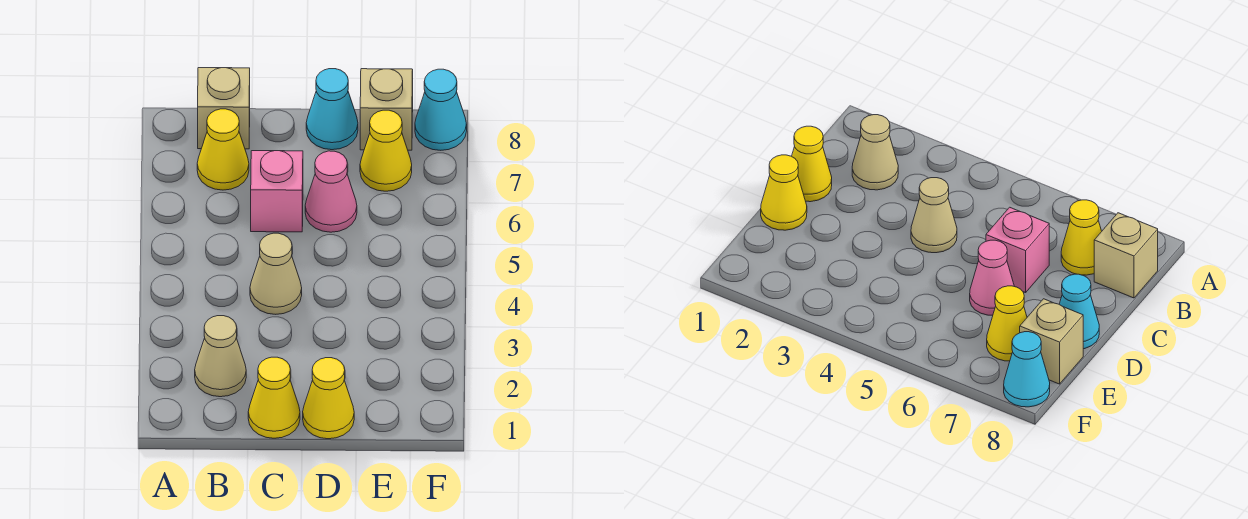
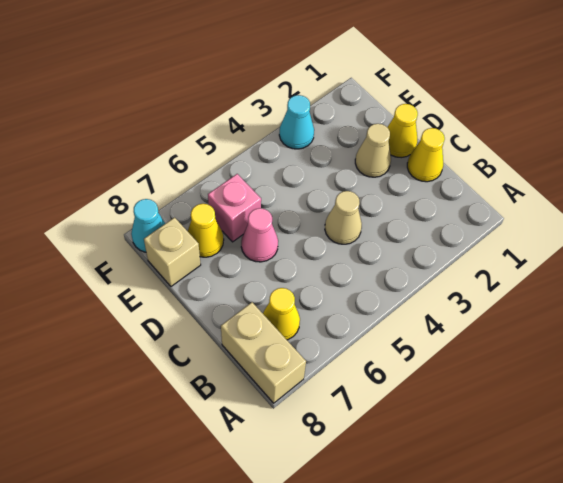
tan 1x1 cone [195,316,246,397] -> tan 1x1 cone moved to [355,124,391,177]
tan 1x1 brick [198,68,250,149] -> tan 1x2 brick [221,302,306,403]
pink 1x1 brick [251,151,303,232] -> pink 1x1 brick moved to [208,174,261,242]
cyan 1x1 cone [306,69,358,150] -> cyan 1x1 cone moved to [279,95,314,149]

